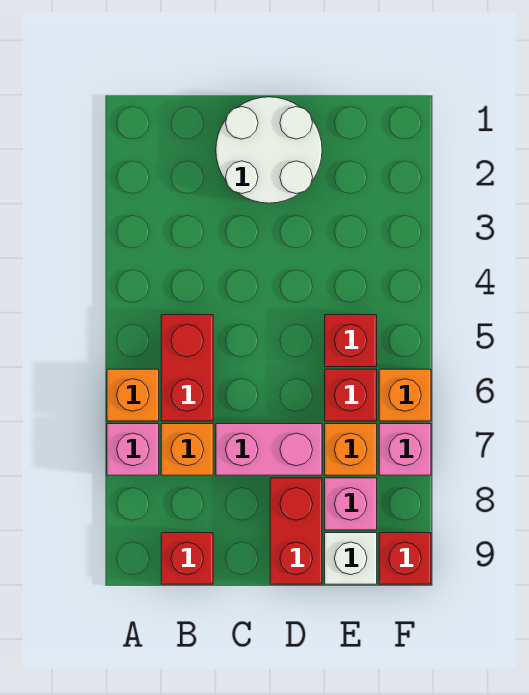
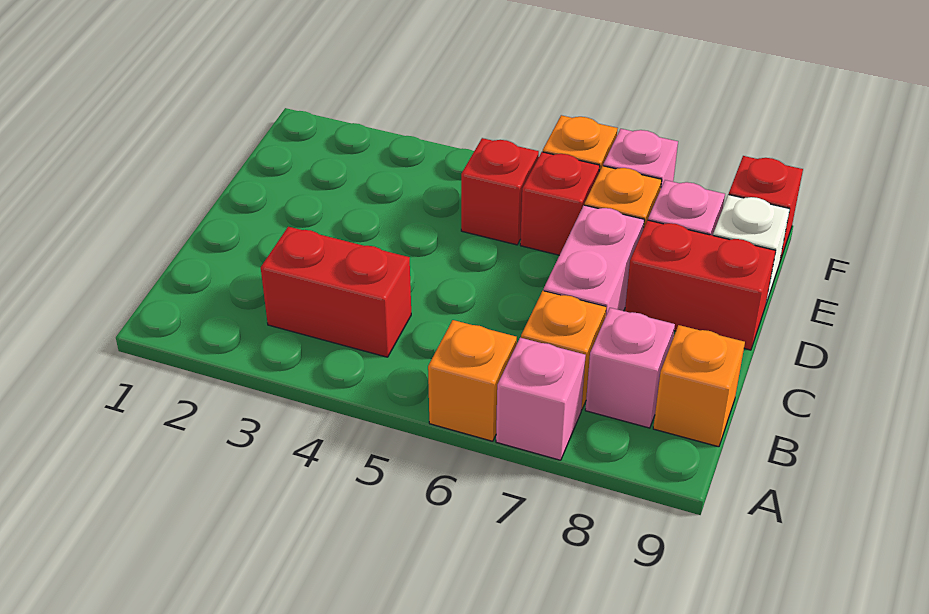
red 1x2 brick [161,315,213,421] -> red 1x2 brick moved to [261,227,411,357]
none -> pink 1x1 brick [585,308,675,428]
red 1x1 brick [161,533,213,584] -> orange 1x1 brick [653,325,745,447]
white 2x2 round brick [216,97,322,203] -> none

